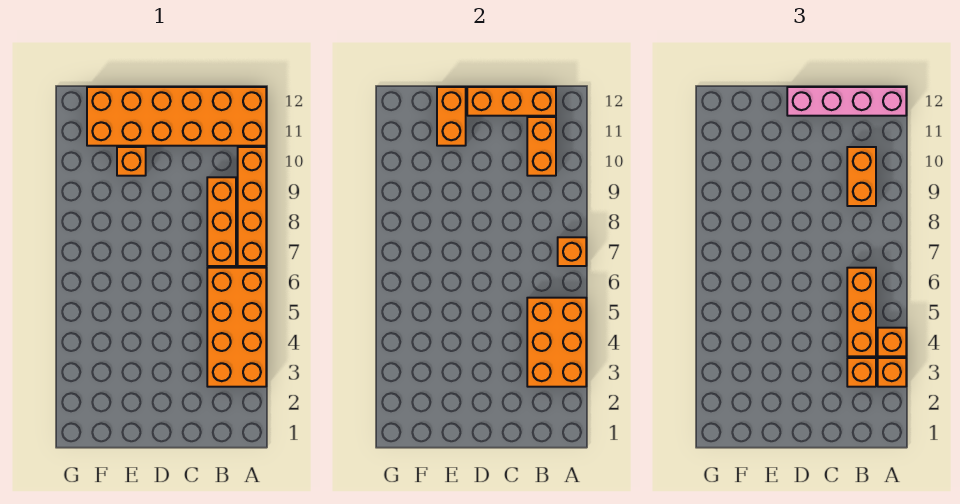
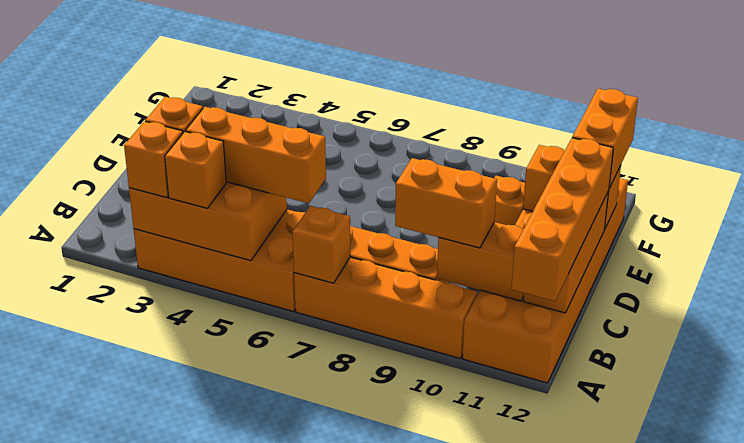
pink 1x4 brick [787,87,906,116] -> orange 1x4 brick [512,138,613,301]
none -> orange 1x2 brick [572,89,638,188]

